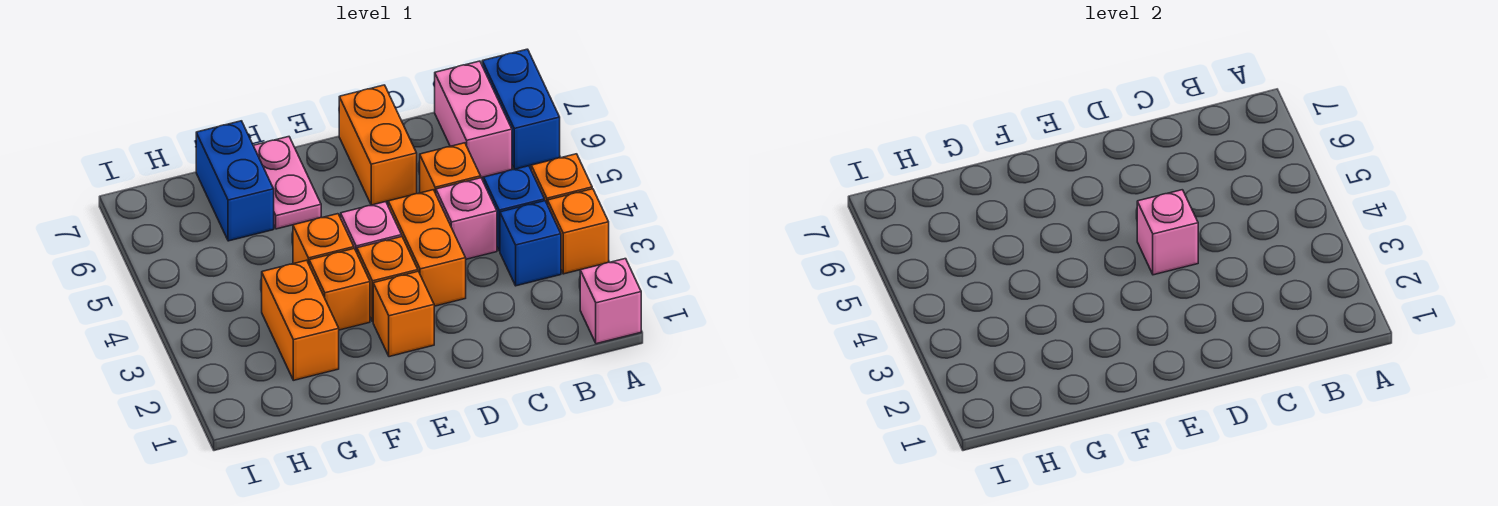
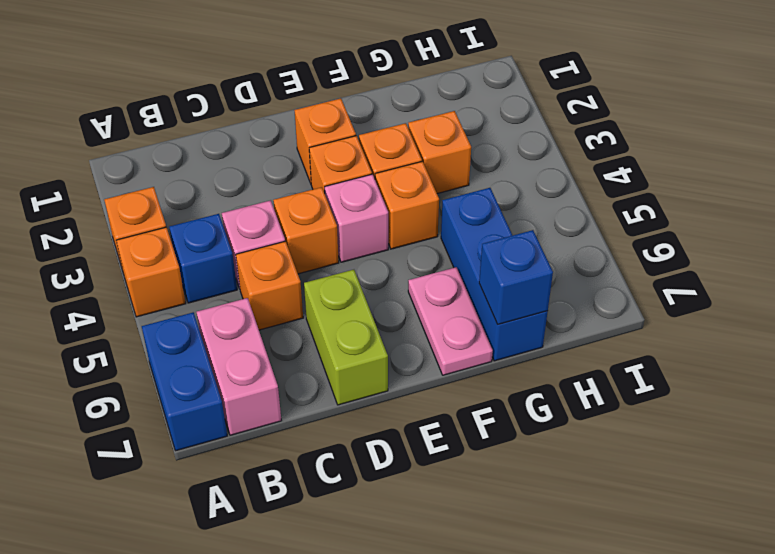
pink 1x1 brick [580,259,641,344] -> none
blue 1x1 brick [500,201,561,286] -> blue 1x1 brick moved to [479,230,553,324]
orange 1x2 brick [388,190,466,306] -> orange 1x1 brick [273,187,339,274]
pink 1x1 brick [1137,190,1198,275] -> none
orange 1x2 brick [339,85,417,205] -> lime 1x2 brick [304,270,388,405]
orange 1x2 brick [262,260,339,380] -> orange 1x1 brick [408,111,471,194]
blue 1x2 brick [196,121,274,241] -> blue 1x3 brick [441,188,548,361]

